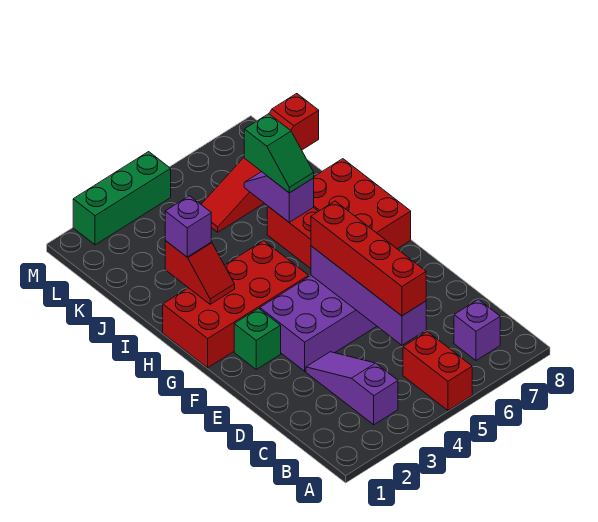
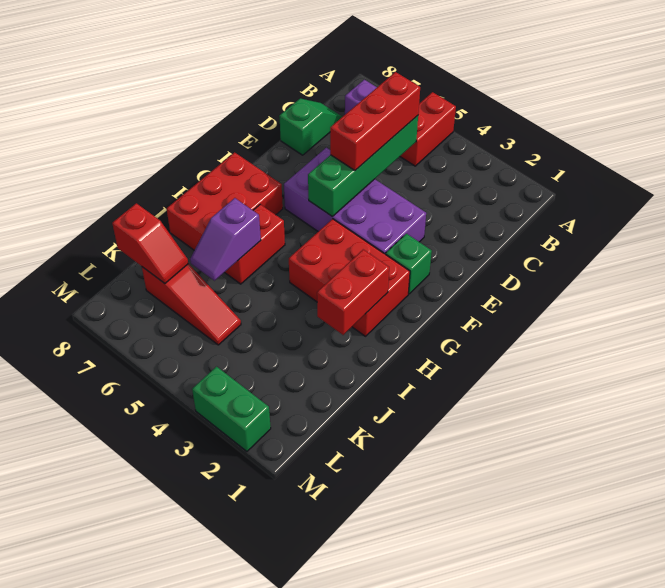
purple 1x3 slope [306,352,398,425] -> none
purple 1x4 brick [311,246,426,345] -> green 1x4 brick [308,116,418,216]
red 1x4 brick [311,201,426,316] -> red 1x3 brick [330,72,420,170]
red 2x4 brick [163,241,309,368] -> red 2x3 brick [289,219,410,336]
red 1x2 slope [165,241,235,304] -> red 1x2 brick [317,250,389,335]
purple 1x1 brick [165,196,211,257] -> none
green 1x2 slope [244,114,314,193] -> green 1x2 slope moved to [279,98,342,155]
green 1x3 brick [73,152,171,245] -> green 1x2 brick [192,367,271,451]

